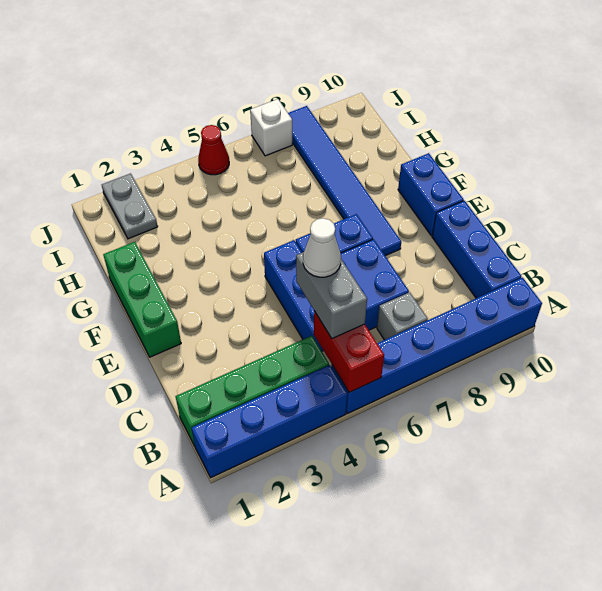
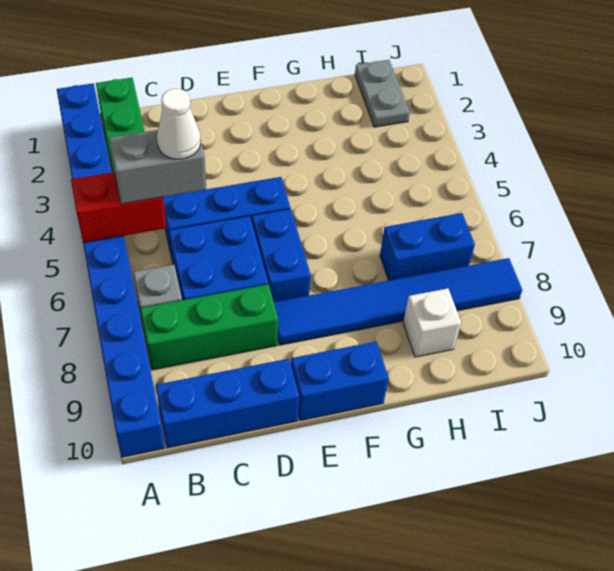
green 1x3 brick [103,242,181,357] -> green 1x3 brick moved to [140,284,278,370]
none -> blue 1x2 brick [380,213,475,281]
grey 1x2 plate [102,173,158,239] -> grey 1x2 plate turned to [355,60,410,127]
red 1x1 cone [198,125,229,175] -> none
white 1x1 brick [250,99,292,156] -> white 1x1 brick moved to [403,288,461,357]

